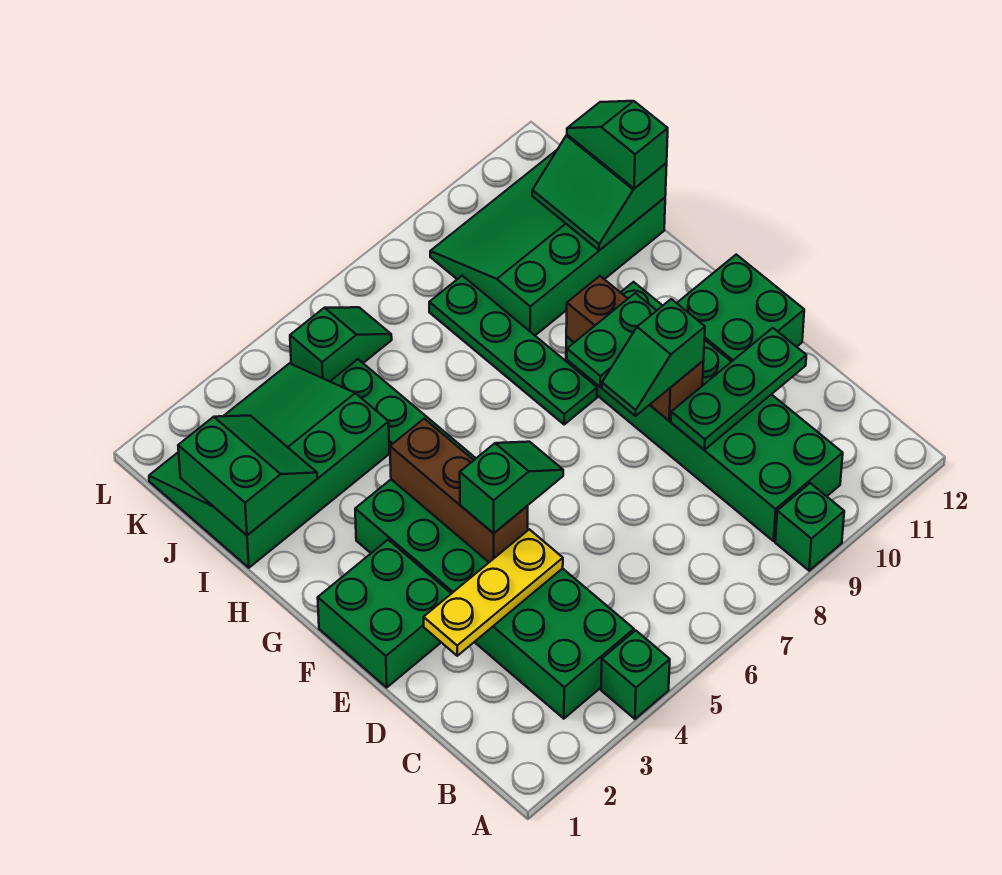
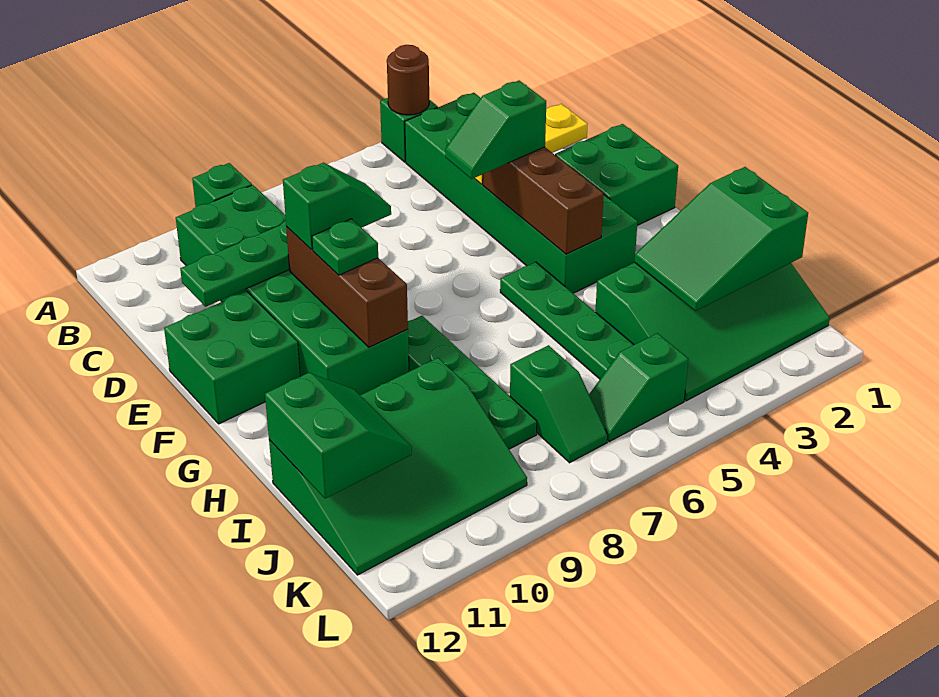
none -> brown 1x1 round brick [387,45,429,115]
green 1x2 plate [567,293,657,387] -> green 1x1 plate [312,219,378,275]
green 2x2 slope [178,416,317,535] -> green 2x3 slope [634,167,808,311]
green 1x2 slope [567,101,668,189] -> green 1x2 slope moved to [510,345,608,463]

